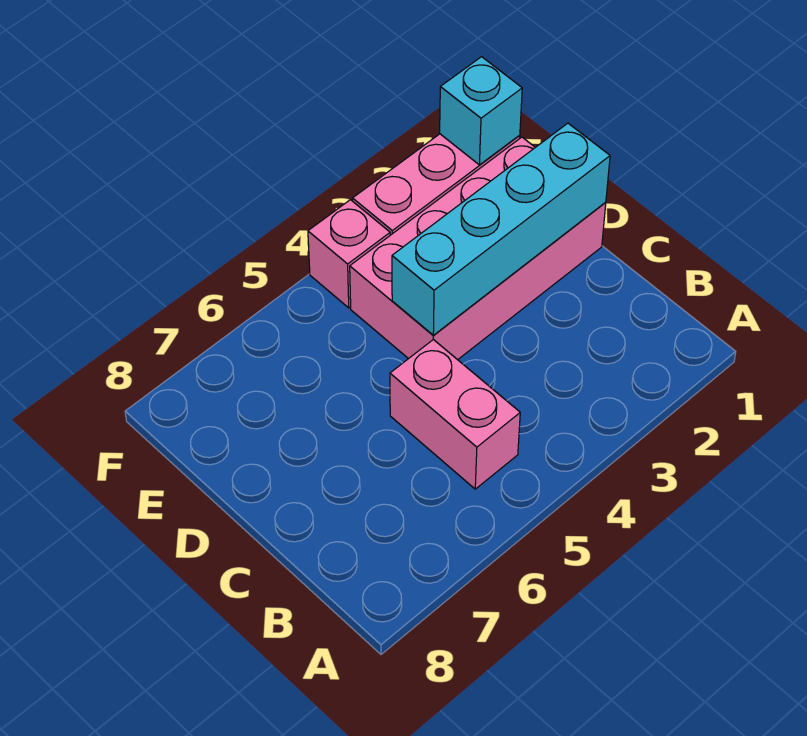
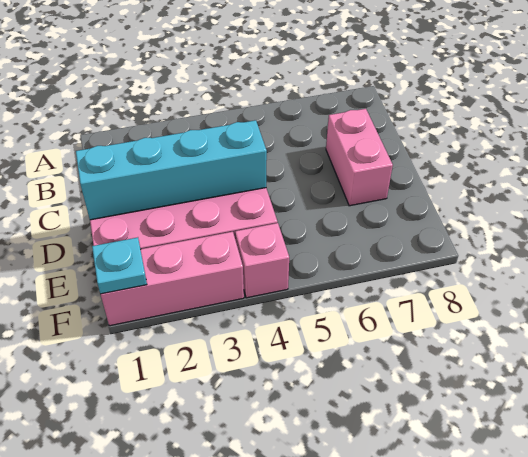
pink 1x2 brick [390,340,520,489] -> pink 1x2 brick moved to [326,109,393,206]
cyan 1x1 brick [440,57,522,165] -> cyan 1x1 plate [92,237,147,294]

